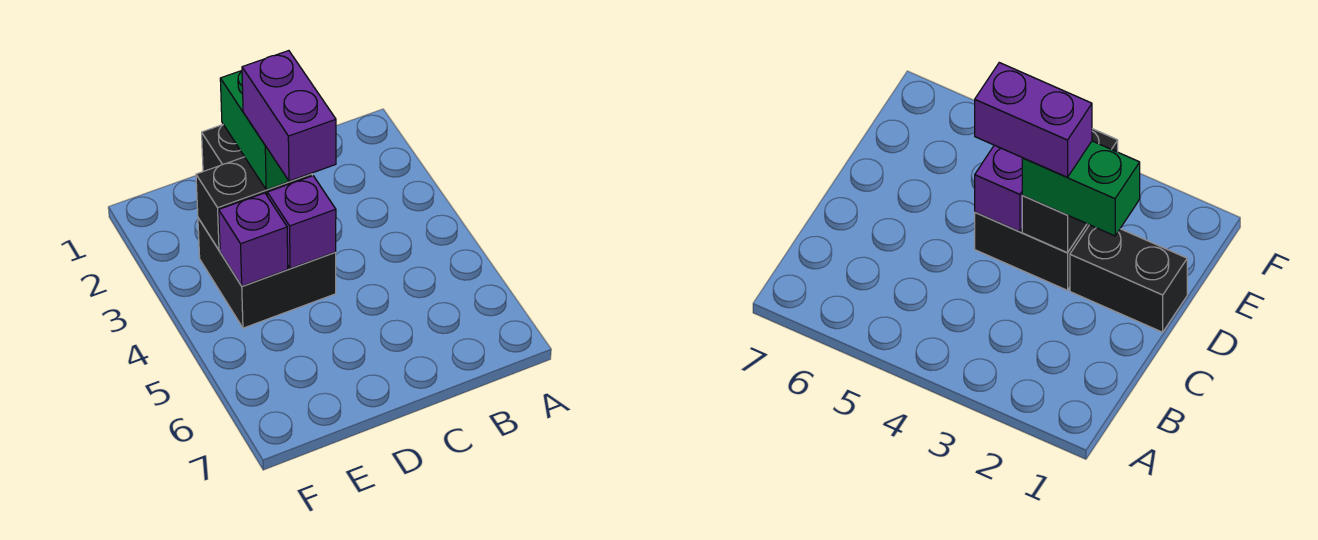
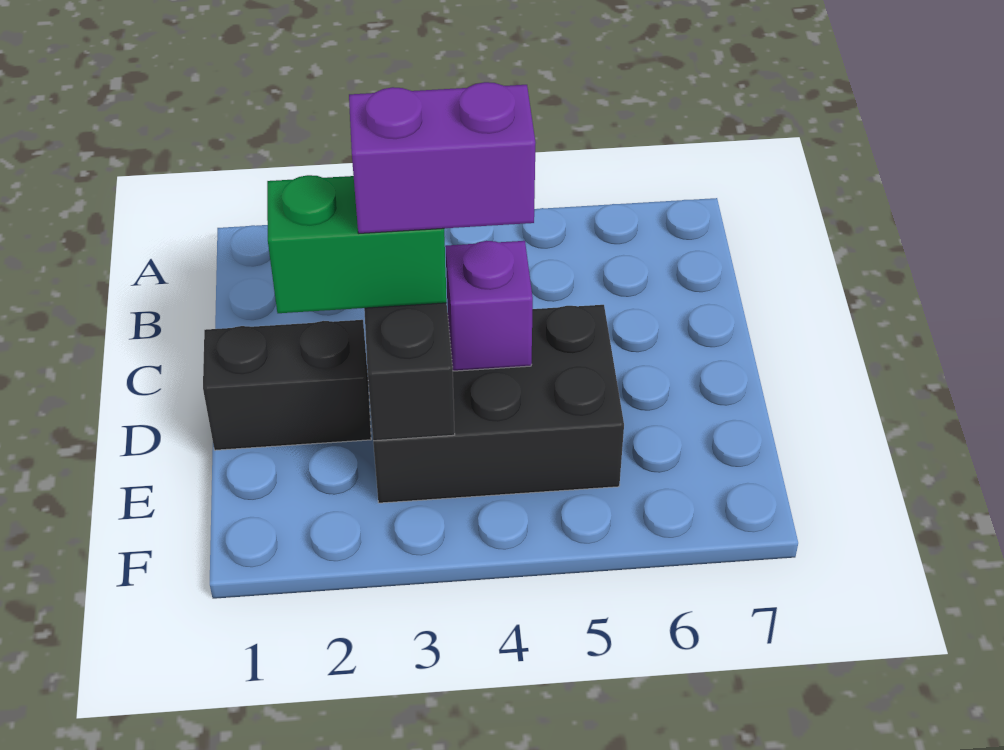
black 2x2 brick [198,218,336,328] -> black 2x3 brick [373,305,624,503]
purple 1x1 brick [219,193,288,286] -> none

